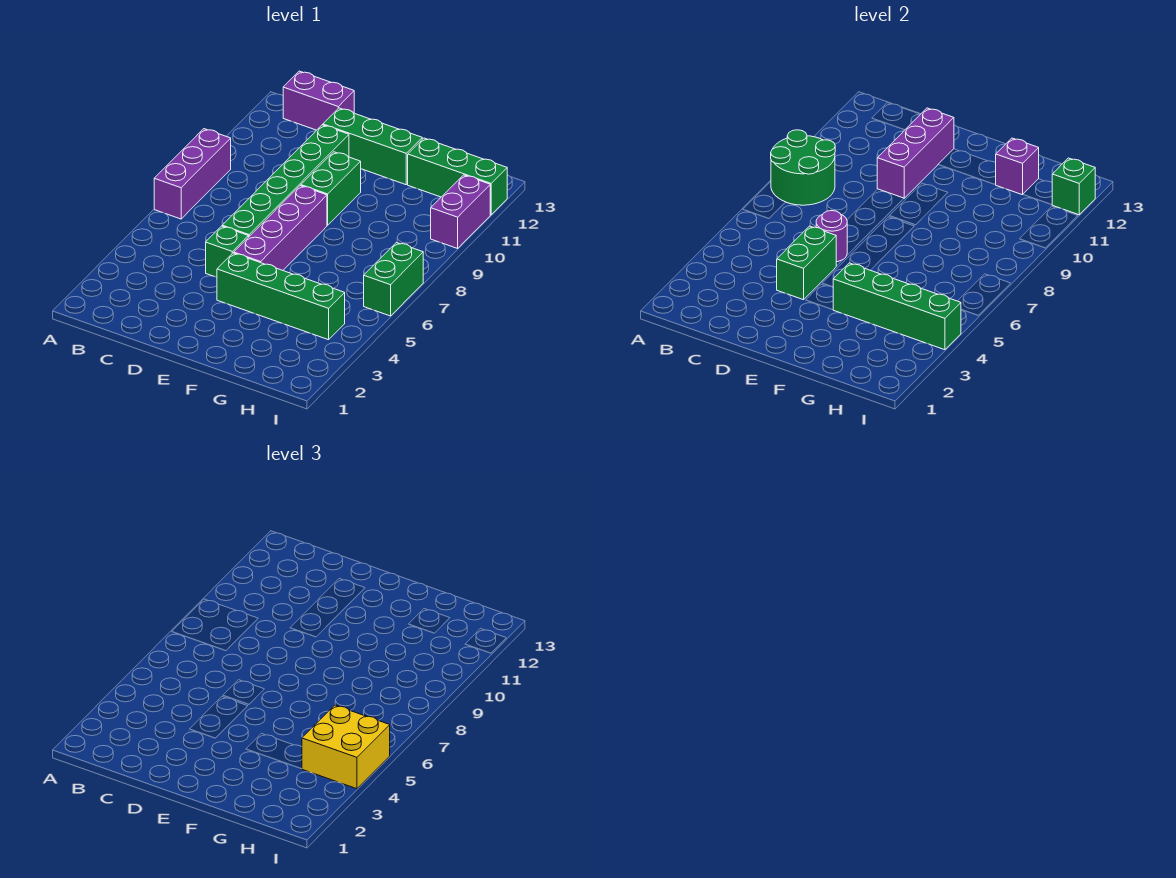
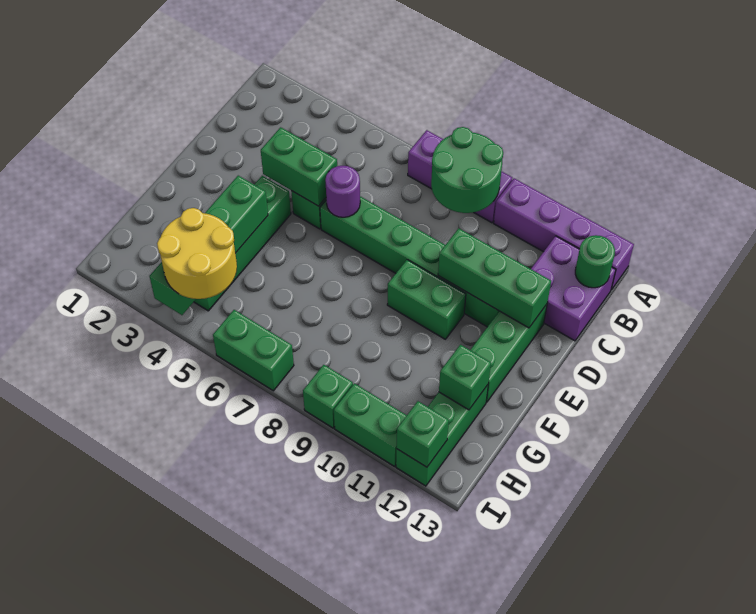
purple 1x2 brick [283,71,354,130] -> purple 2x2 brick [531,236,616,341]
none -> green 1x1 round brick [575,235,615,288]
purple 1x3 brick [877,108,954,198] -> green 1x3 brick [438,228,551,328]
purple 1x4 brick [234,186,327,270] -> purple 1x4 brick moved to [494,178,634,290]
purple 1x1 brick [996,138,1039,195] -> green 1x1 brick [439,345,491,410]
yellow 2x2 brick [302,705,390,789] -> yellow 2x2 round brick [157,208,237,299]
none -> green 1x1 brick [303,365,353,428]
purple 1x2 brick [431,175,490,248] -> green 1x2 brick [334,383,407,466]

